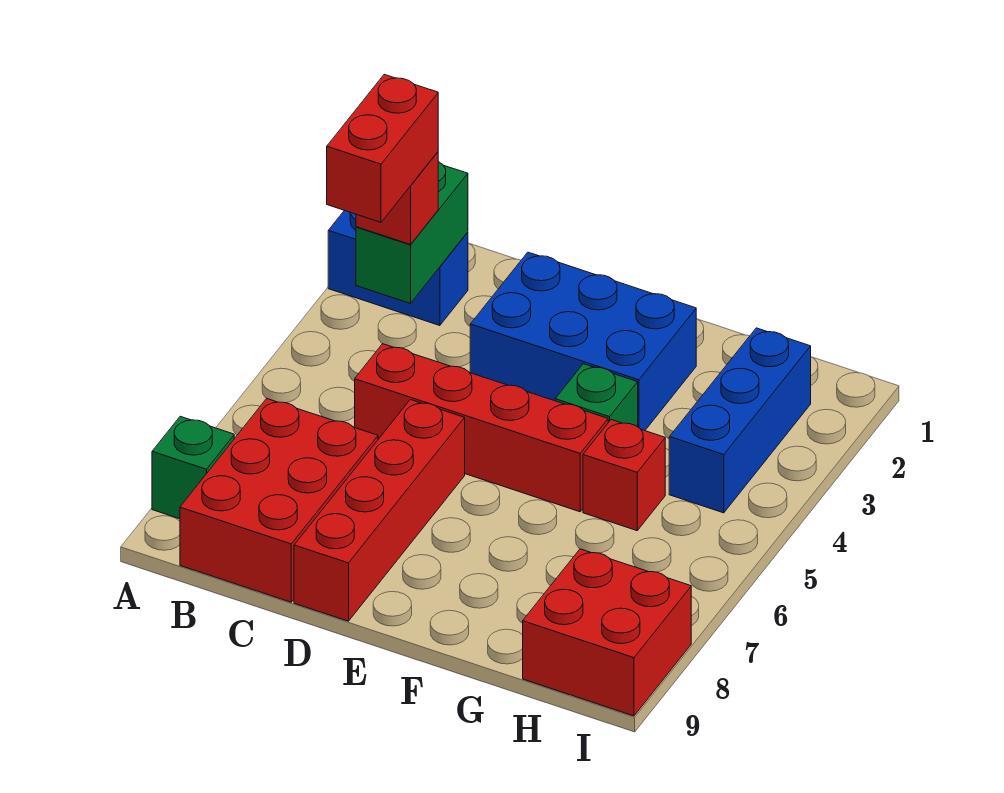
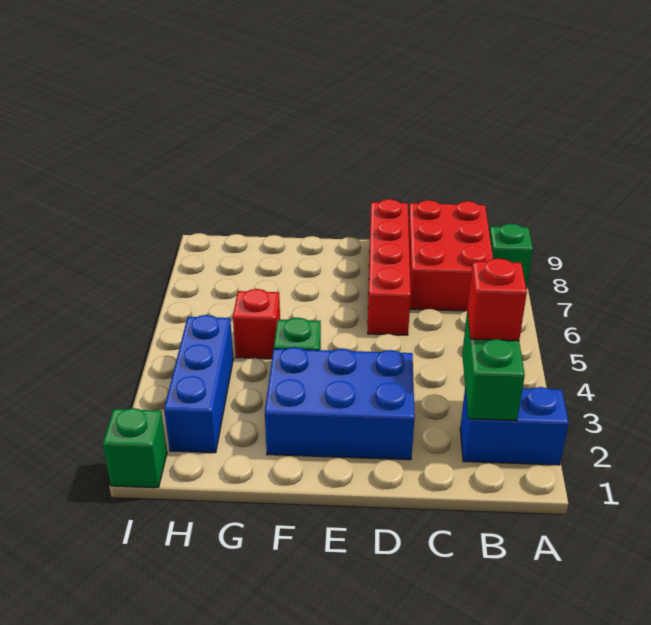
red 1x2 brick [327,74,438,222] -> none
red 1x4 brick [355,344,608,512] -> none
red 2x2 brick [523,549,691,716] -> none
none -> green 1x1 brick [103,408,167,488]

